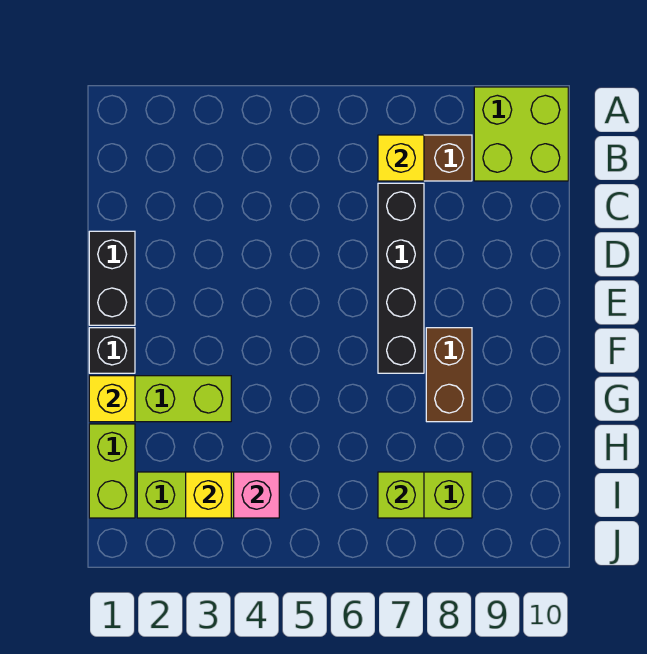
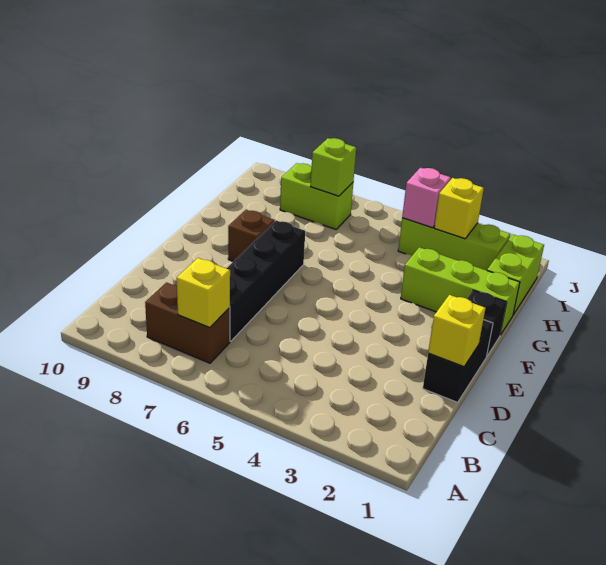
lime 2x2 brick [474,87,568,181] -> none
brown 1x2 brick [426,328,472,422] -> brown 1x1 brick [228,210,275,261]
yellow 1x1 brick [89,376,135,422] -> yellow 1x1 brick moved to [428,295,486,367]

